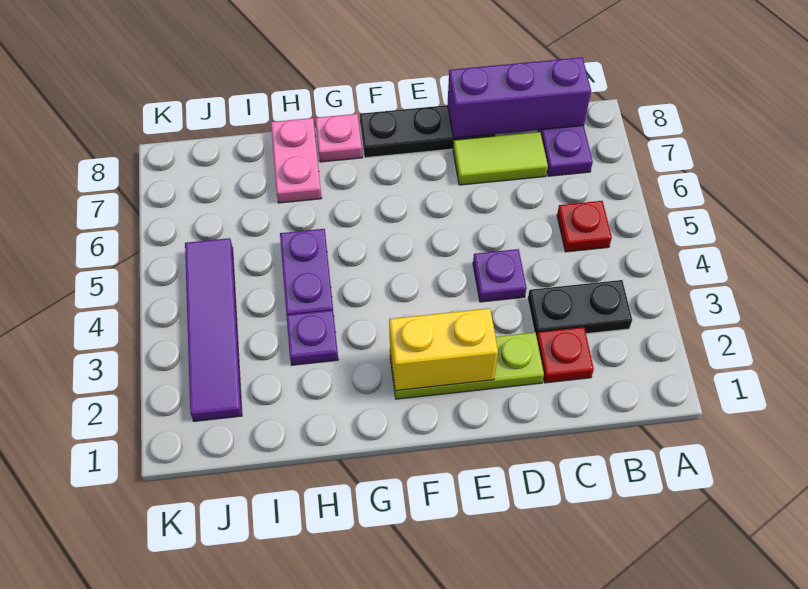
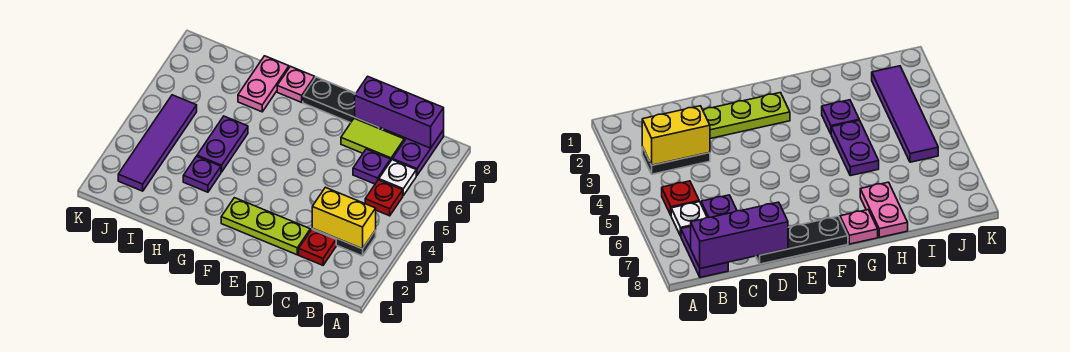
none -> white 1x1 plate [379,160,416,195]
purple 1x1 plate [473,249,527,302] -> purple 1x1 plate moved to [353,149,391,184]
yellow 1x2 brick [389,308,498,391] -> yellow 1x2 brick moved to [312,187,376,249]

